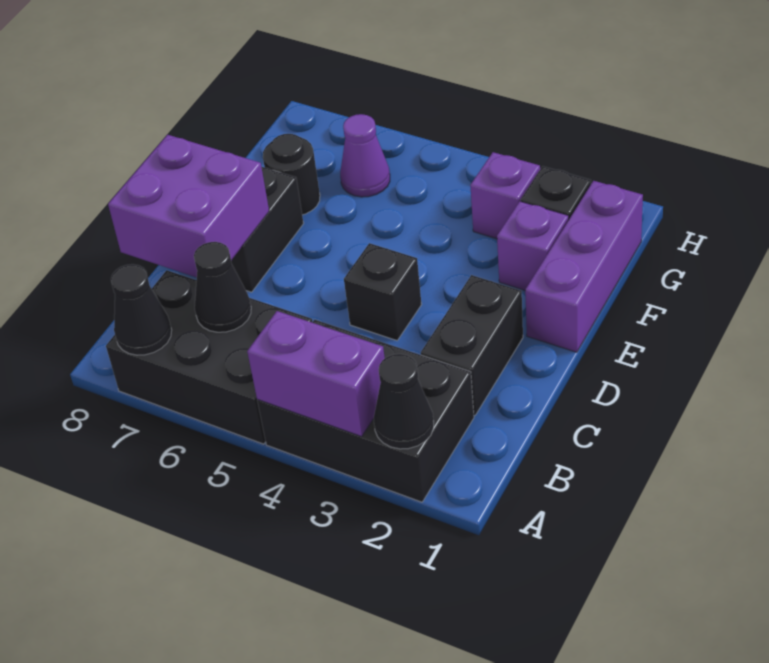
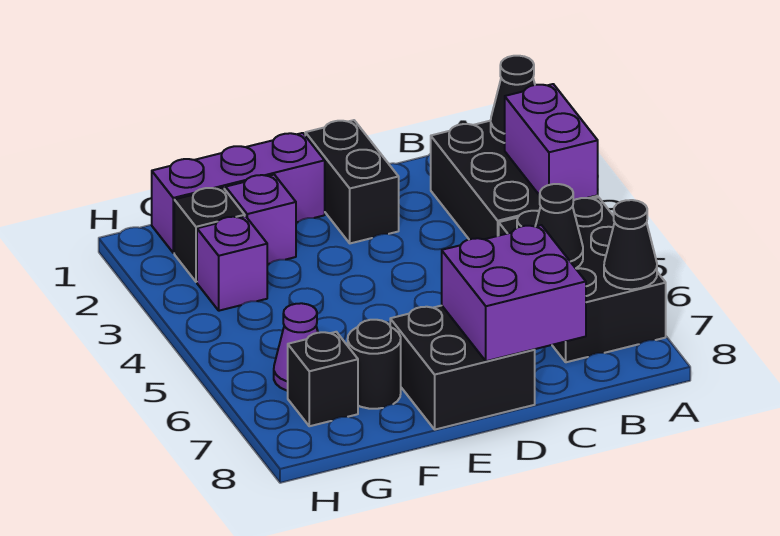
black 1x2 brick [421,275,523,416] -> black 1x2 brick turned to [305,120,399,243]
black 1x1 brick [344,243,422,340] -> black 1x1 brick moved to [288,332,358,426]

